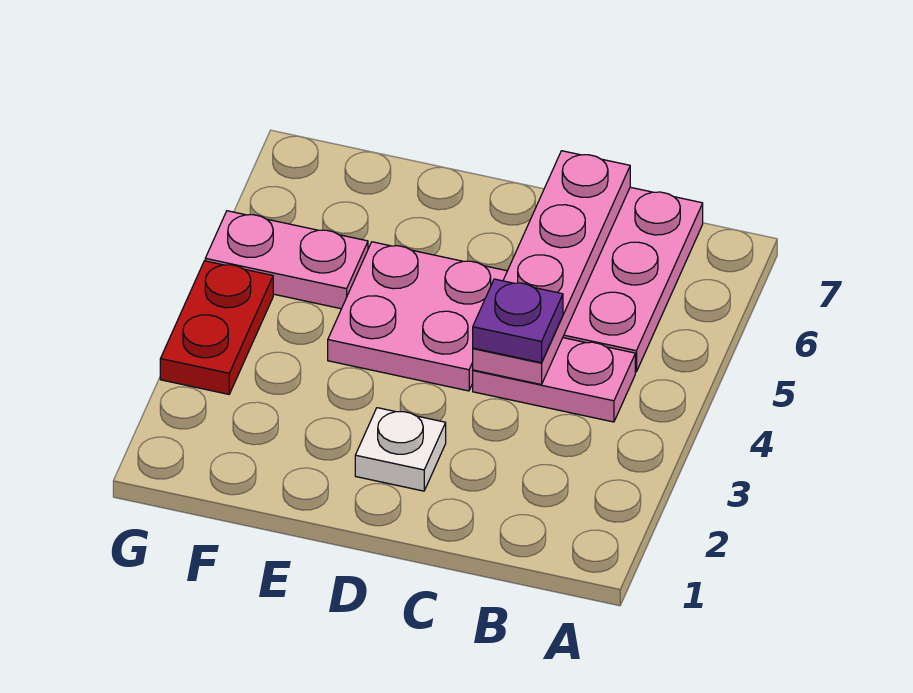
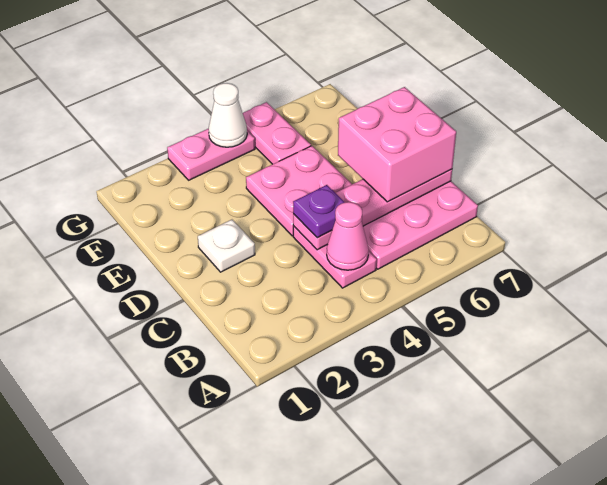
none -> pink 1x1 cone [327,202,369,270]
none -> pink 2x2 brick [338,87,456,202]
red 1x2 plate [160,261,273,394] -> pink 1x2 plate [167,128,255,180]
none -> white 1x1 cone [209,83,247,147]

